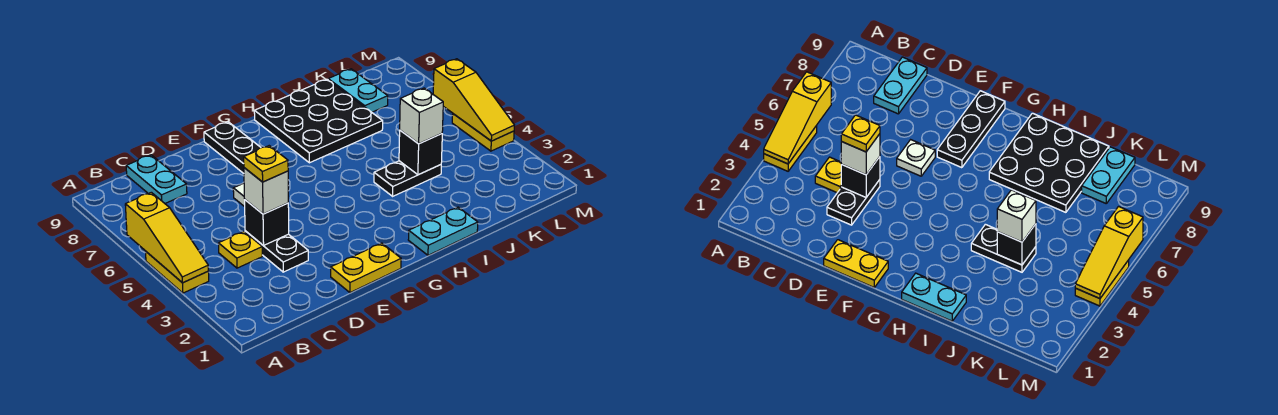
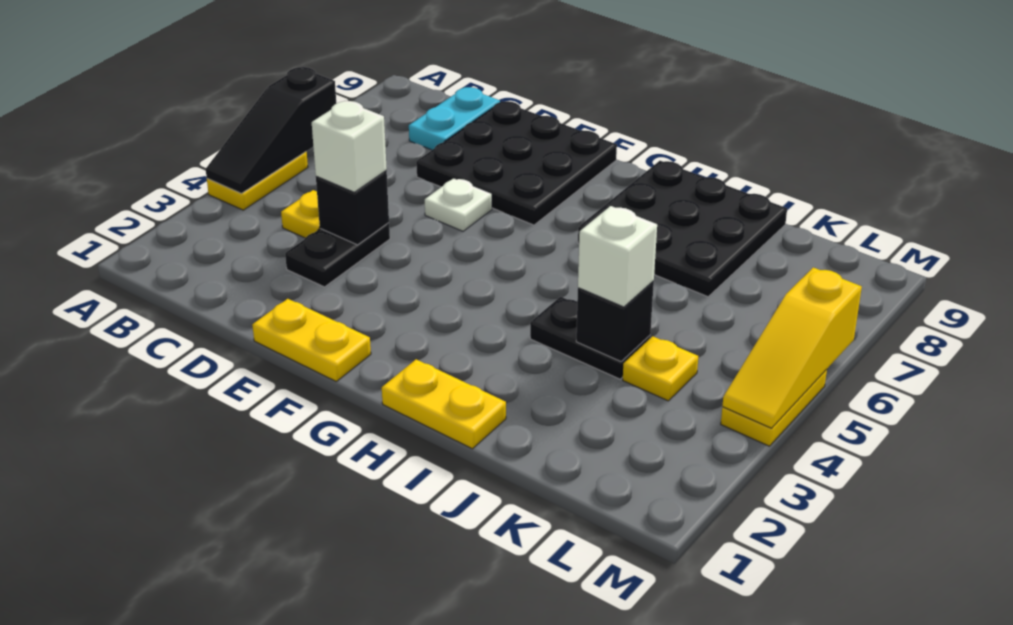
yellow 1x3 slope [125,192,208,283] -> black 1x3 slope [206,67,336,193]
yellow 1x1 plate [244,146,288,182] -> yellow 1x1 plate moved to [623,336,698,401]
black 1x3 plate [204,122,261,173] -> black 3x3 plate [416,101,617,225]
cyan 1x2 plate [408,207,478,255] -> yellow 1x2 plate [382,359,506,449]
cyan 1x2 plate [328,69,388,112] -> none

